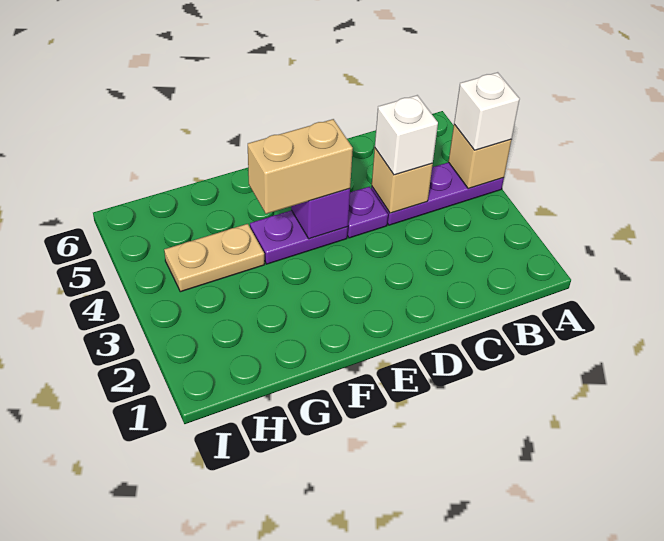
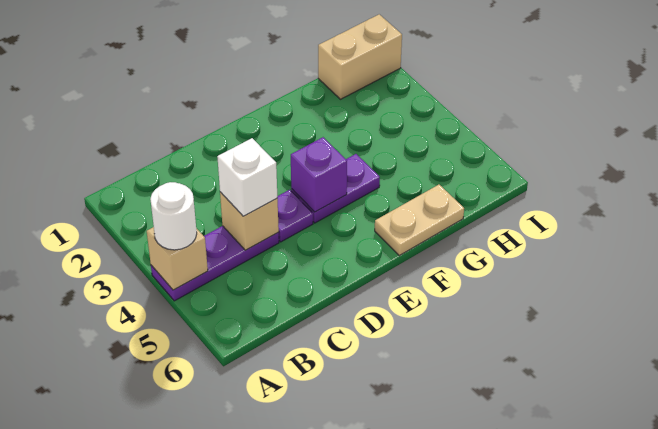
white 1x1 brick [454,72,520,150] -> white 1x1 round brick [150,182,197,250]
tan 1x2 brick [248,119,353,214] -> tan 1x2 brick moved to [318,14,402,99]
tan 1x2 plate [164,224,265,292] -> tan 1x2 plate moved to [375,185,464,255]

